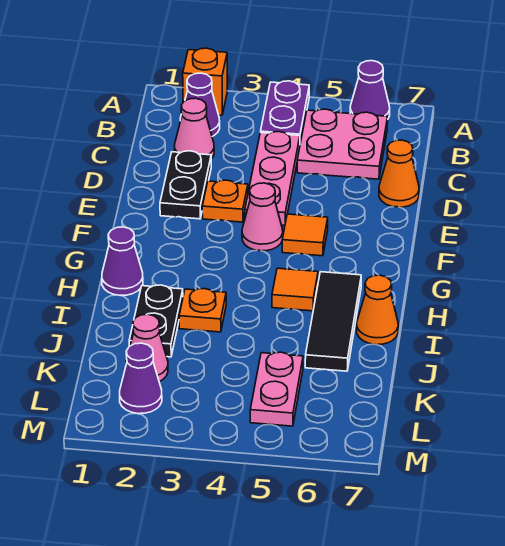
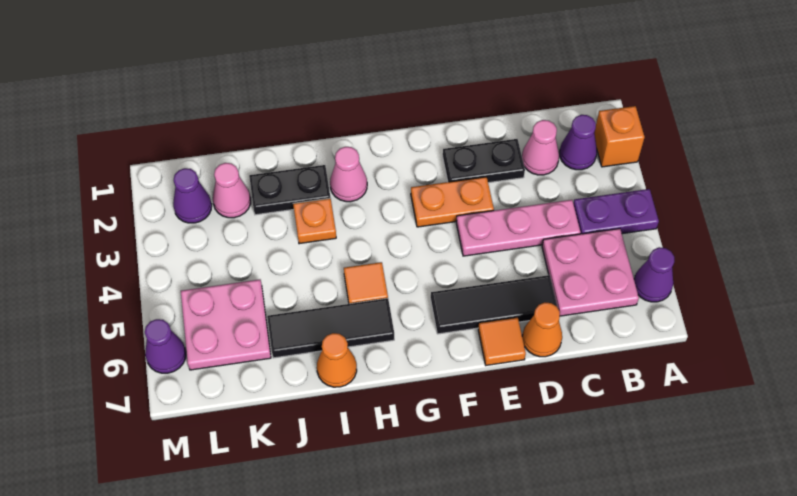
none -> black 1x3 tile [431,275,558,334]
orange 1x1 plate [202,180,248,222] -> orange 1x2 plate [411,177,494,227]
pink 1x1 cone [242,183,283,251] -> pink 1x1 cone moved to [330,147,367,202]
orange 1x1 tile [282,214,328,256] -> orange 1x1 tile moved to [478,318,526,365]
purple 1x1 cone [102,227,143,295] -> purple 1x1 cone moved to [145,319,186,373]
pink 1x2 plate [250,352,303,426] -> pink 2x2 plate [181,280,271,370]

